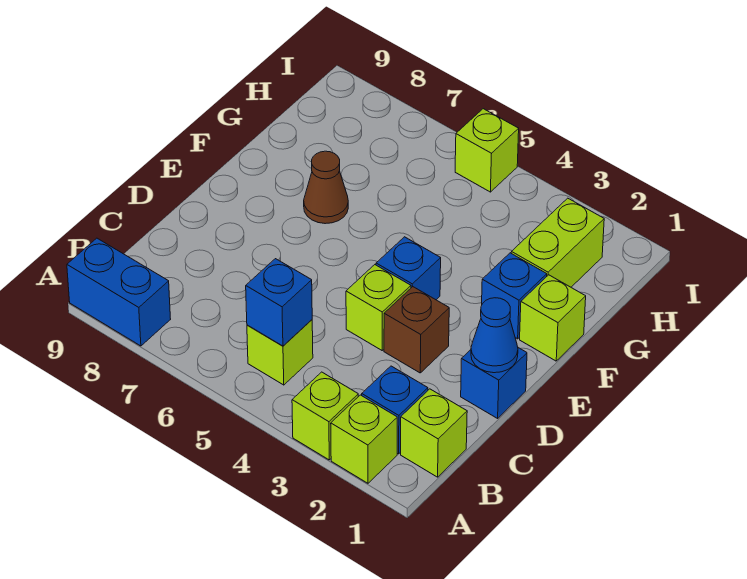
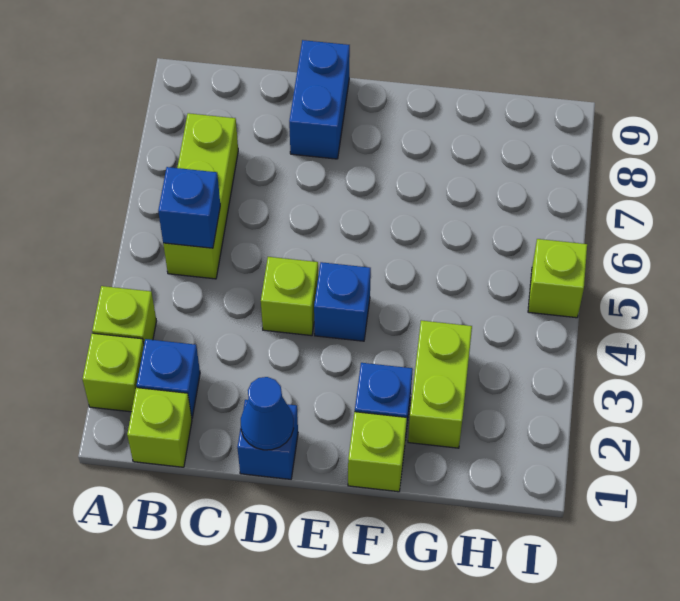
blue 1x2 brick [67,238,171,346] -> blue 1x2 brick moved to [289,40,350,159]
lime 1x1 brick [247,320,313,385] -> lime 1x3 brick [163,113,238,279]
brown 1x1 brick [384,287,449,373] -> none
brown 1x1 cone [304,151,348,224] -> none
lime 1x2 brick [511,198,604,287] -> lime 1x2 brick turned to [408,321,472,448]

